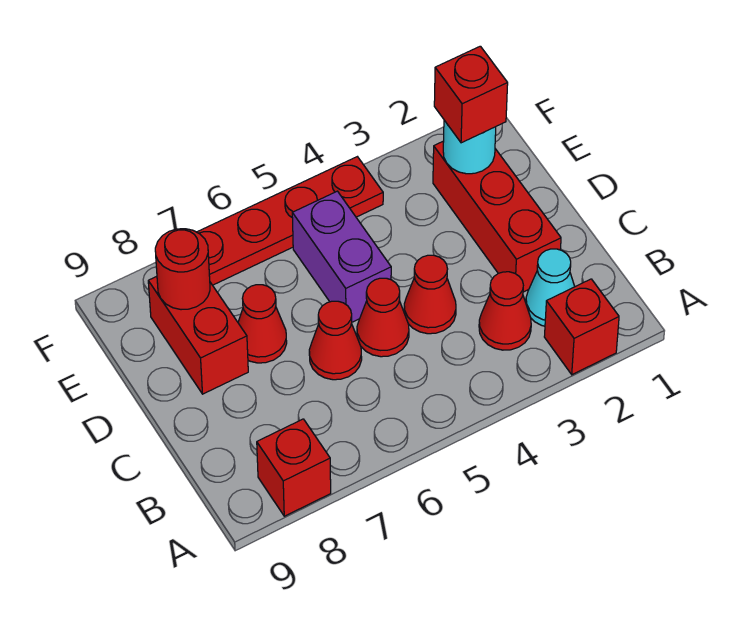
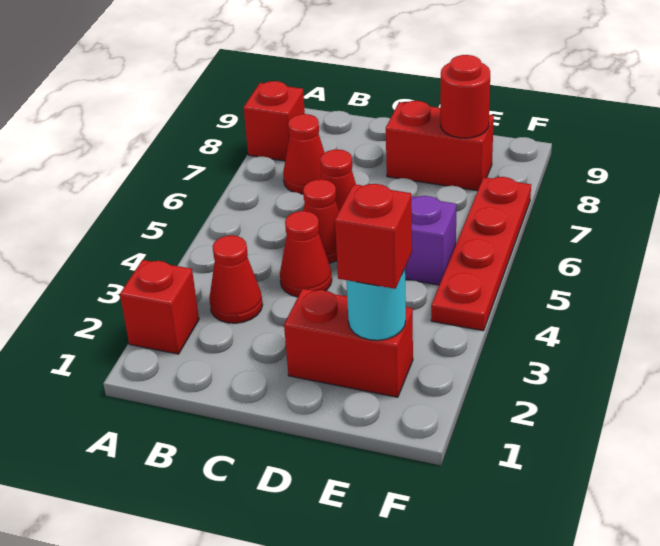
cyan 1x1 cone [526,249,575,326] -> none
red 1x3 brick [433,141,561,292] -> red 1x2 brick [284,289,413,397]
red 1x1 cone [238,285,287,363] -> red 1x1 cone moved to [283,114,325,194]

